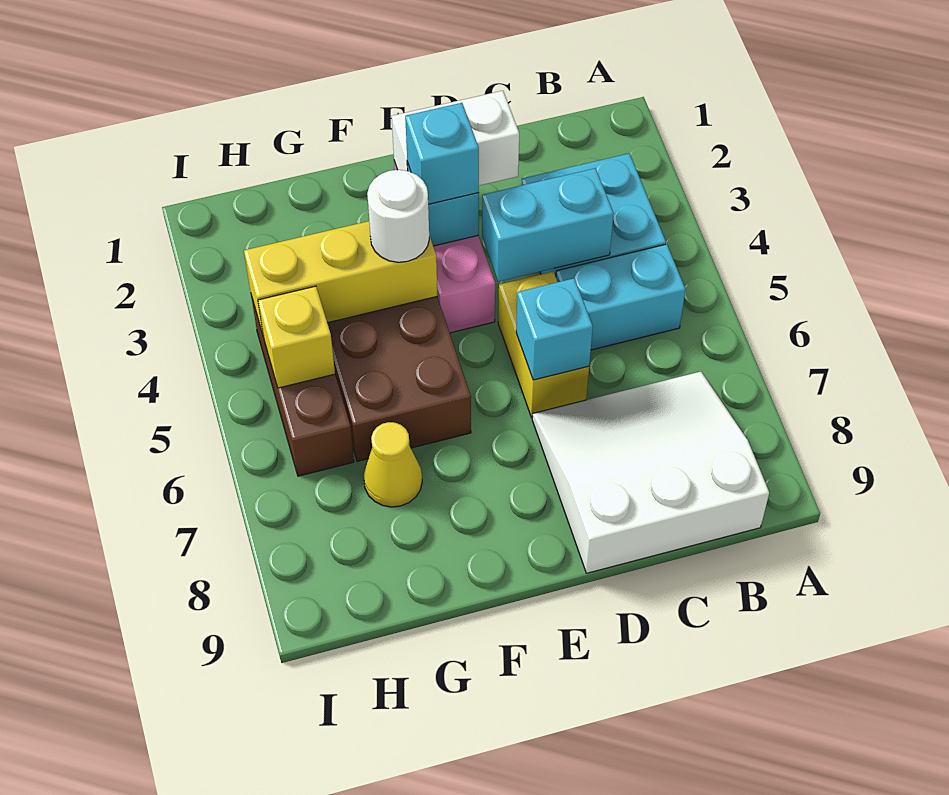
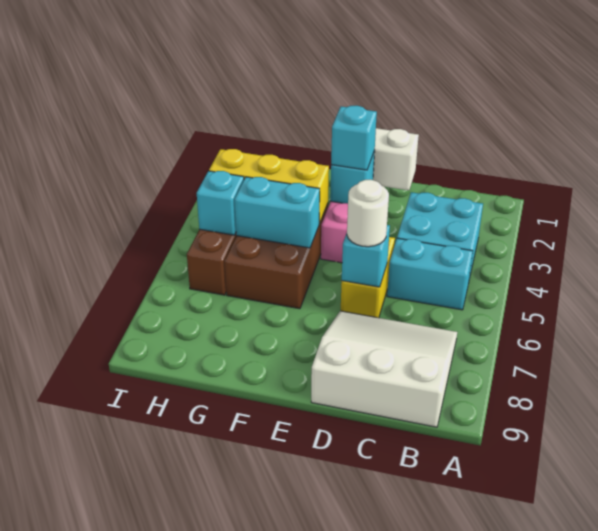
cyan 1x2 brick [482,168,614,282] -> cyan 1x2 brick moved to [235,177,320,248]
white 1x1 round brick [367,170,429,262] -> white 1x1 round brick moved to [347,180,389,247]
yellow 1x1 cone [364,422,422,507] -> none
yellow 1x1 brick [258,286,335,388] -> cyan 1x1 brick [197,171,244,235]

